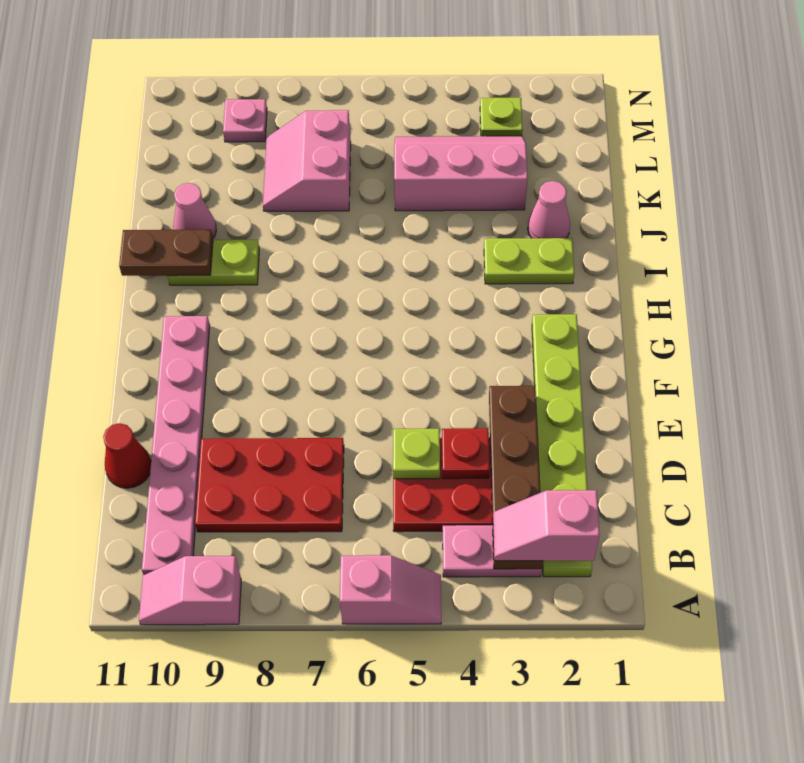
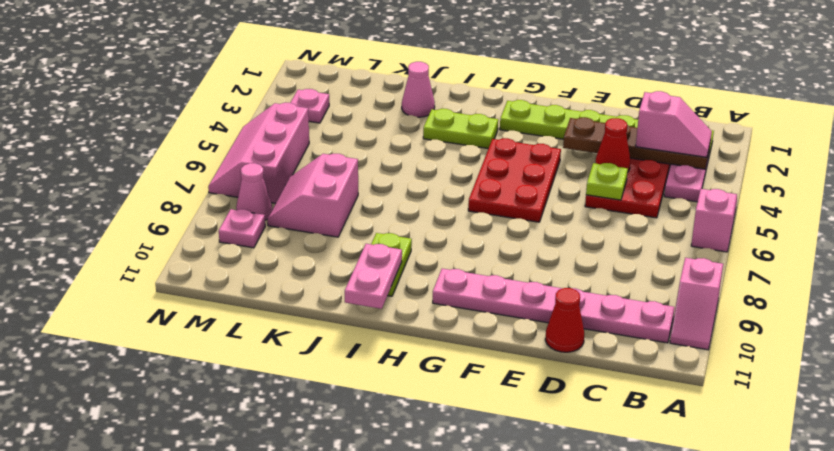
pink 1x2 slope [493,490,600,561] -> pink 1x2 slope turned to [636,91,712,157]
red 2x3 plate [195,438,344,532] -> red 2x3 plate moved to [468,138,561,222]
red 1x1 plate [442,428,490,479] -> red 1x1 cone [596,118,630,171]
lime 1x2 plate [484,238,574,284] -> lime 1x2 plate turned to [423,109,498,149]
brown 1x2 plate [119,230,213,276] -> pink 1x2 plate [345,244,402,309]
pink 1x1 cone [173,183,216,238] -> pink 1x1 cone moved to [236,163,272,220]
pink 2x3 slope [394,136,528,211] -> pink 2x3 slope moved to [208,103,309,203]
pink 2x2 slope [263,110,351,211] -> pink 2x2 slope turned to [267,154,358,237]
lime 1x1 plate [480,98,523,136] -> pink 1x1 plate [290,89,329,123]

